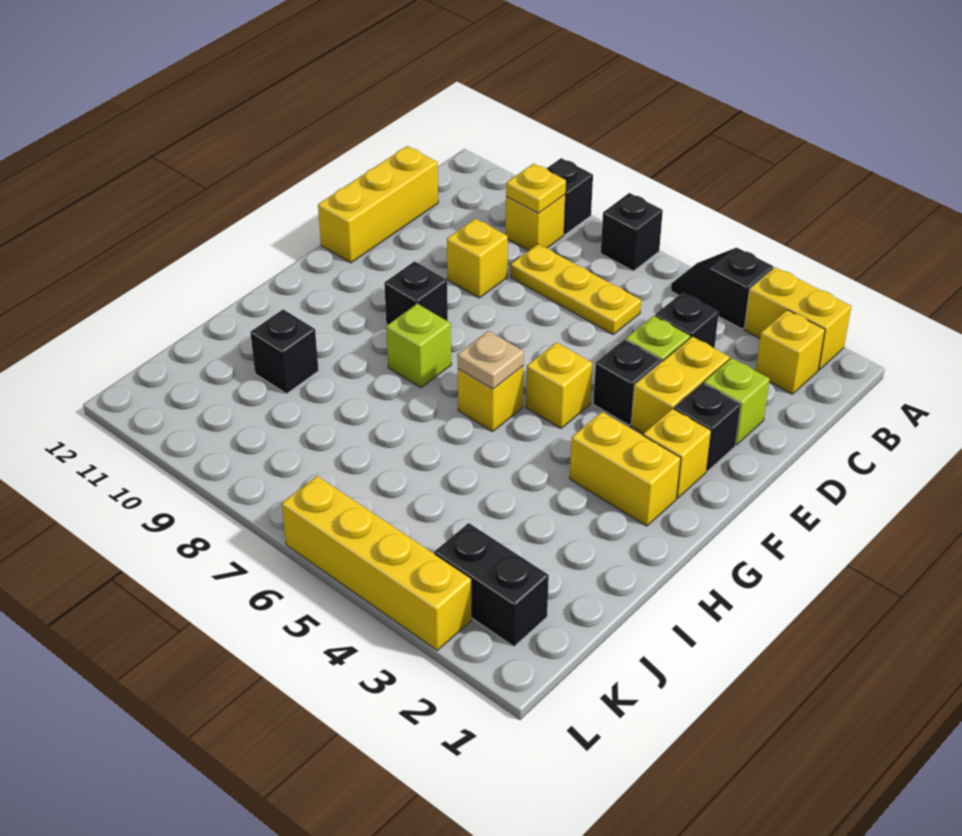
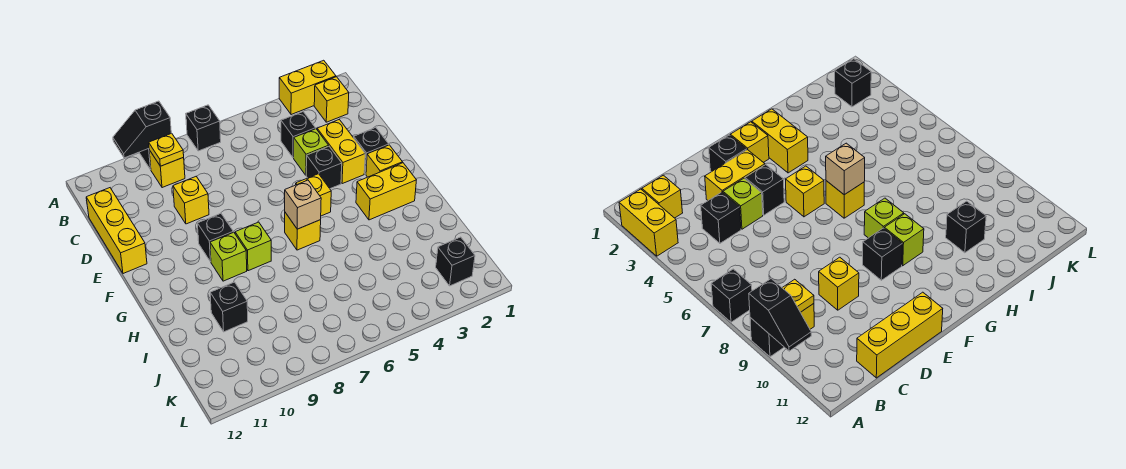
black 1x2 slope [671,248,773,329] -> black 1x2 slope moved to [113,101,171,158]
yellow 1x3 plate [510,244,641,334] -> none
lime 1x1 brick [704,358,770,445] -> lime 1x1 brick moved to [210,232,247,281]
tan 1x1 plate [457,331,524,389] -> tan 1x1 brick [284,180,321,229]
black 1x2 brick [434,523,549,646] -> black 1x1 brick [436,237,475,286]
yellow 1x4 brick [282,476,472,650] -> none

